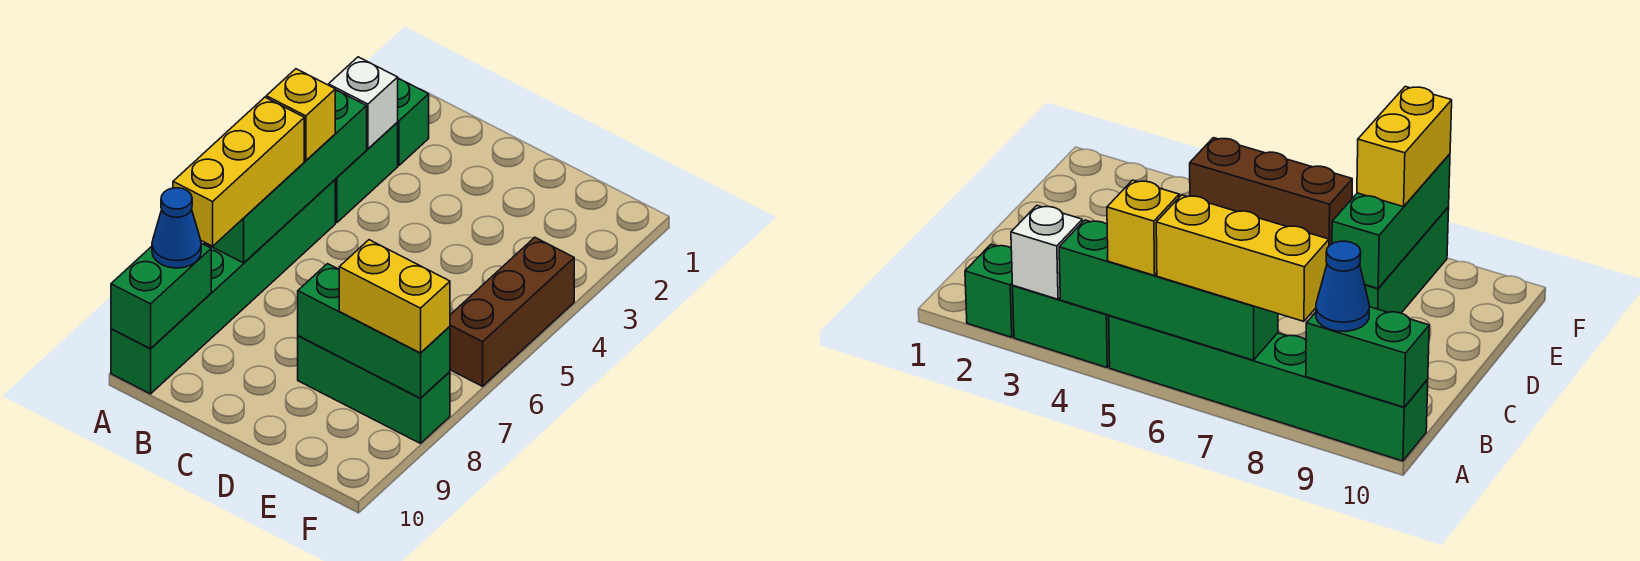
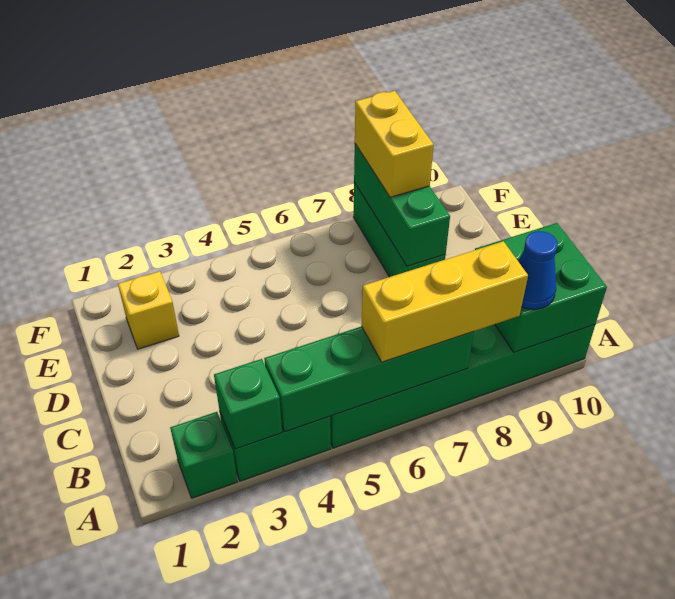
white 1x1 brick [328,57,398,149] -> green 1x1 brick [214,359,282,449]
yellow 1x1 brick [266,69,335,161] -> yellow 1x1 brick moved to [118,271,179,349]
green 1x2 brick [111,243,211,349] -> green 2x2 brick [475,223,607,352]
brown 1x3 brick [450,237,574,386] -> none

